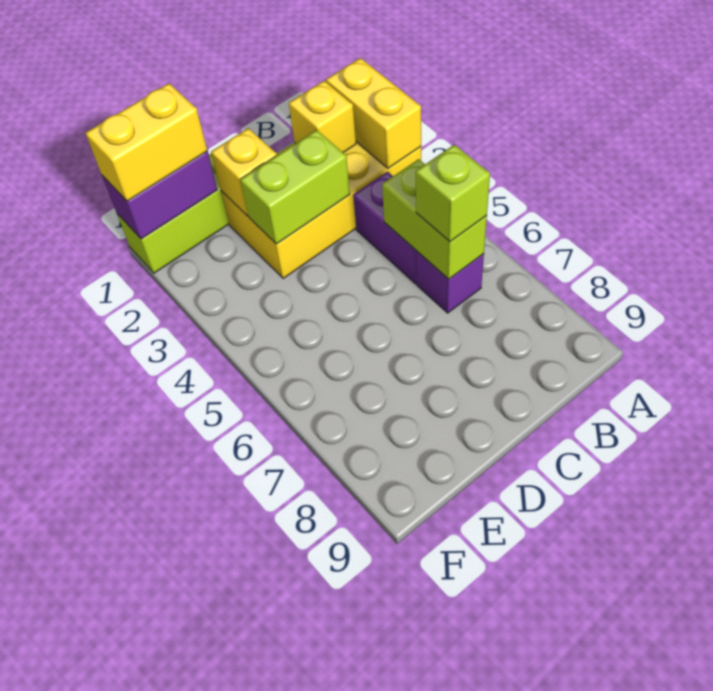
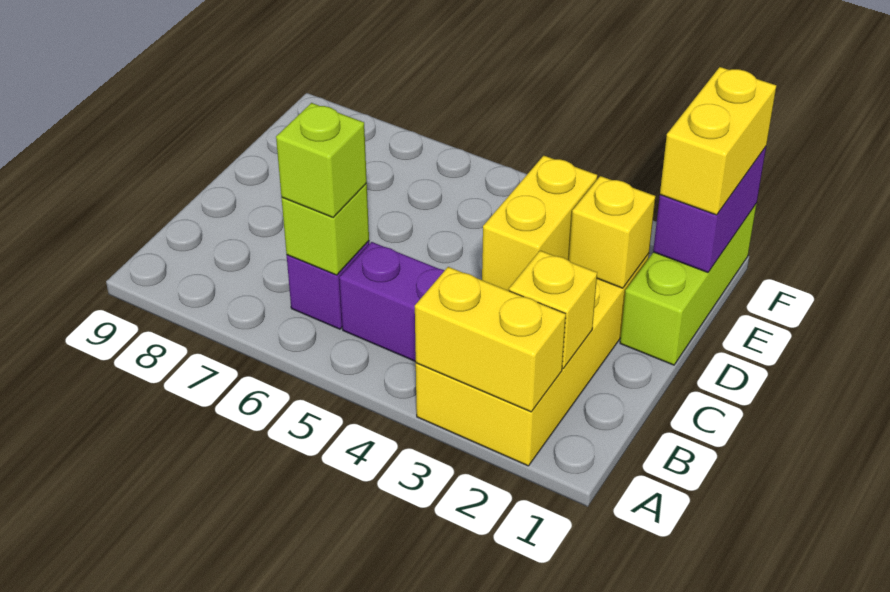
lime 1x2 brick [382,159,487,279] -> lime 1x1 brick [282,184,369,275]
lime 1x2 brick [240,130,350,244] -> yellow 1x2 brick [482,156,597,291]

